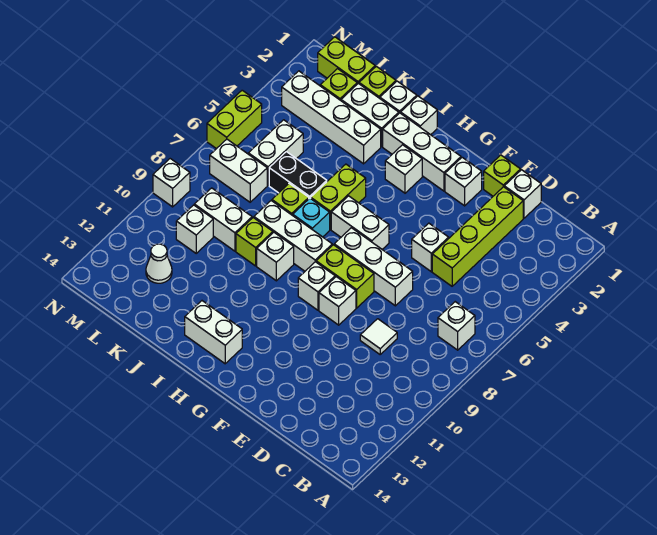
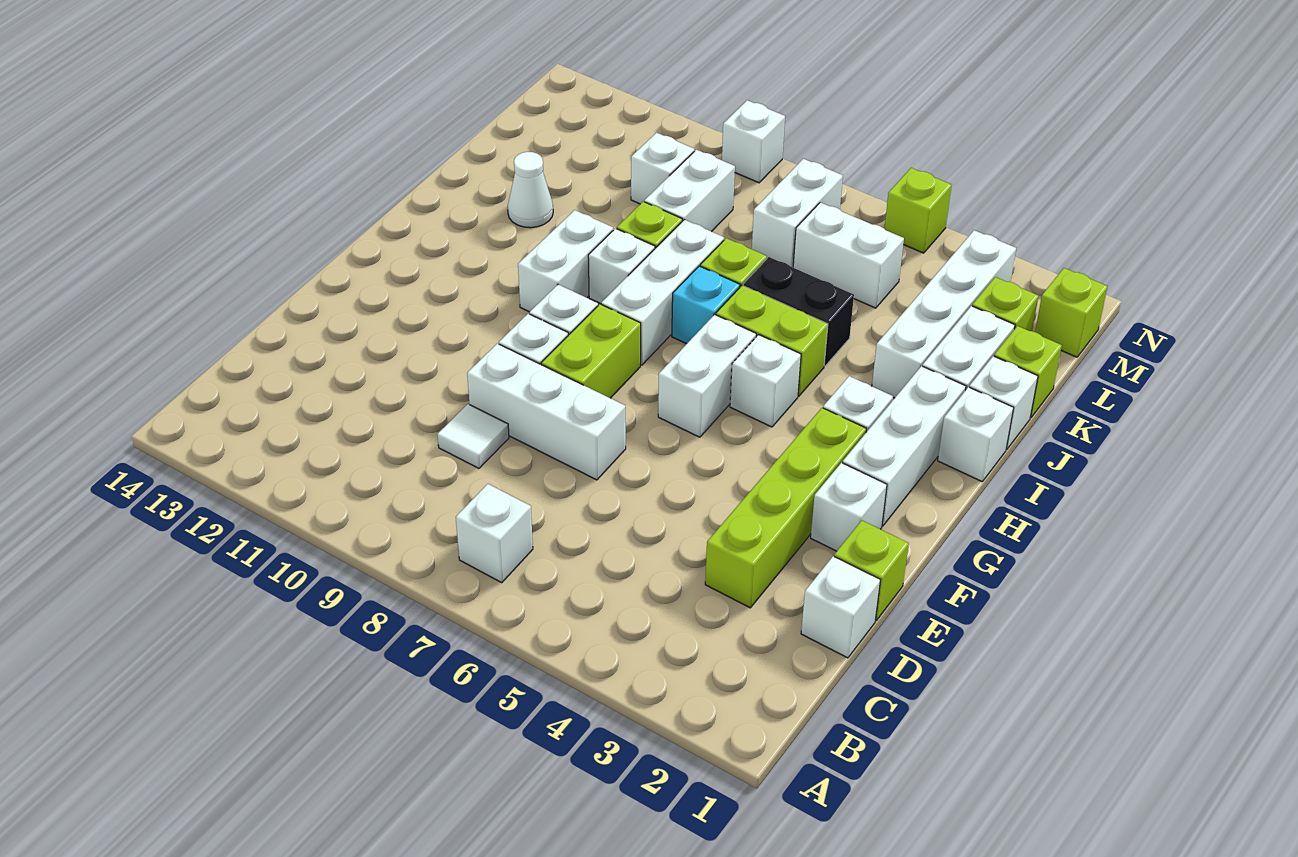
lime 1x4 brick [432,187,523,286] -> lime 1x4 brick turned to [705,408,866,608]
white 1x1 brick [412,223,449,272] -> white 1x1 brick moved to [730,335,801,427]
white 1x3 brick [334,228,413,306] -> white 1x3 brick turned to [467,343,626,480]
white 1x2 brick [185,301,242,364] -> white 1x2 brick moved to [518,210,613,312]
black 1x2 brick [269,152,327,198] -> black 1x2 brick turned to [743,257,854,366]
lime 1x2 brick [318,37,375,84] -> lime 1x1 brick [1035,268,1107,357]
white 1x1 cone [146,244,172,283] -> white 1x1 cone moved to [508,152,553,228]
lime 1x2 brick [207,90,262,149] -> lime 1x1 brick [884,168,951,253]

